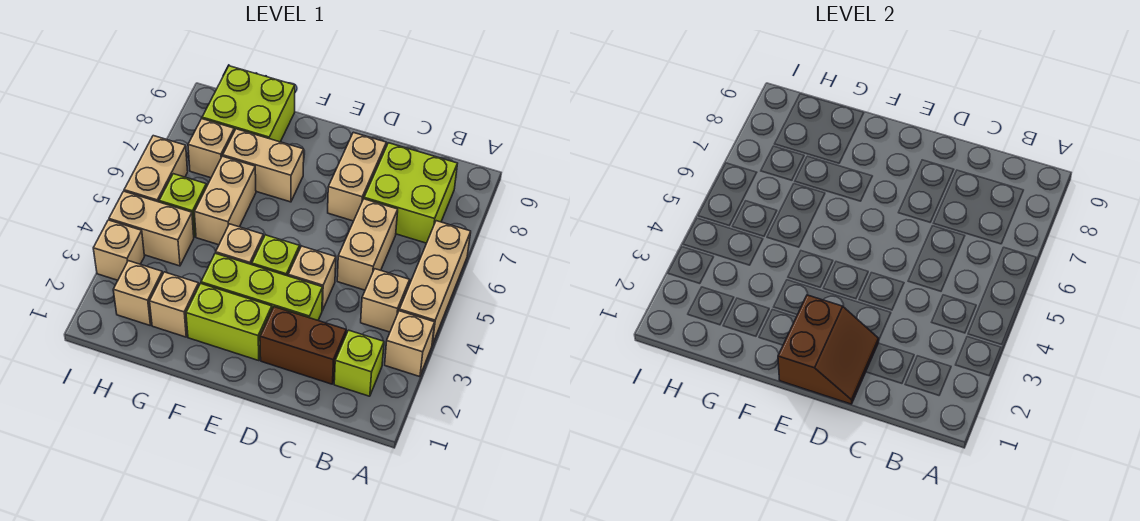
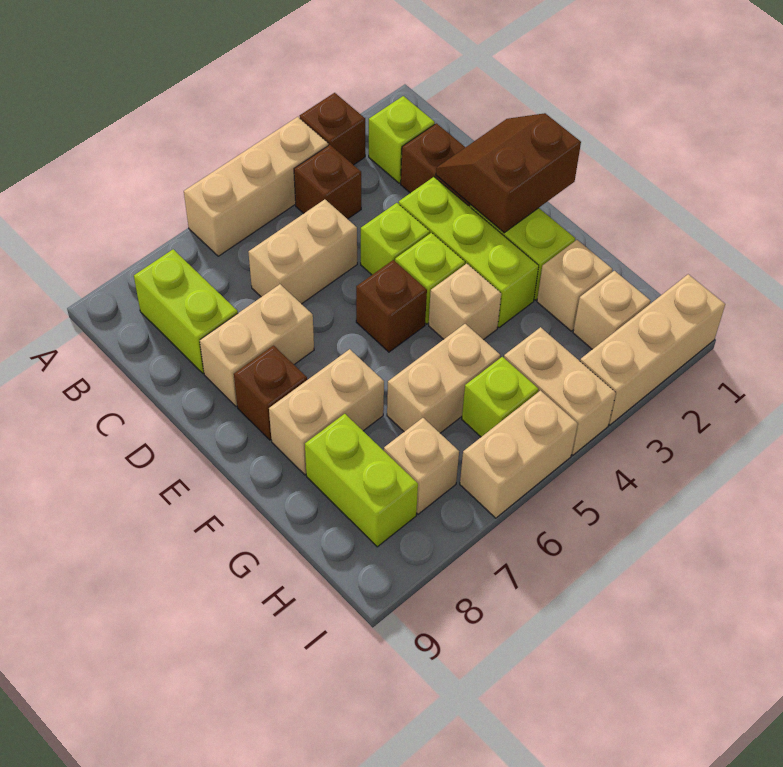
tan 1x1 brick [385,311,435,377] -> brown 1x1 brick [300,93,365,165]
tan 1x1 brick [361,269,410,332] -> brown 1x1 brick [294,145,361,219]
lime 2x2 brick [364,143,458,243] -> lime 1x2 brick [134,249,238,373]
tan 1x1 brick [288,246,336,311] -> lime 1x1 brick [361,203,430,275]
none -> brown 1x1 brick [356,260,427,352]
none -> brown 1x1 brick [234,346,307,440]
tan 1x2 brick [223,129,304,202] -> tan 1x2 brick turned to [269,349,384,475]
lime 2x2 brick [202,66,295,142] -> lime 1x2 brick [305,414,418,547]
tan 1x1 brick [93,220,144,280] -> tan 1x3 brick [580,274,725,425]

